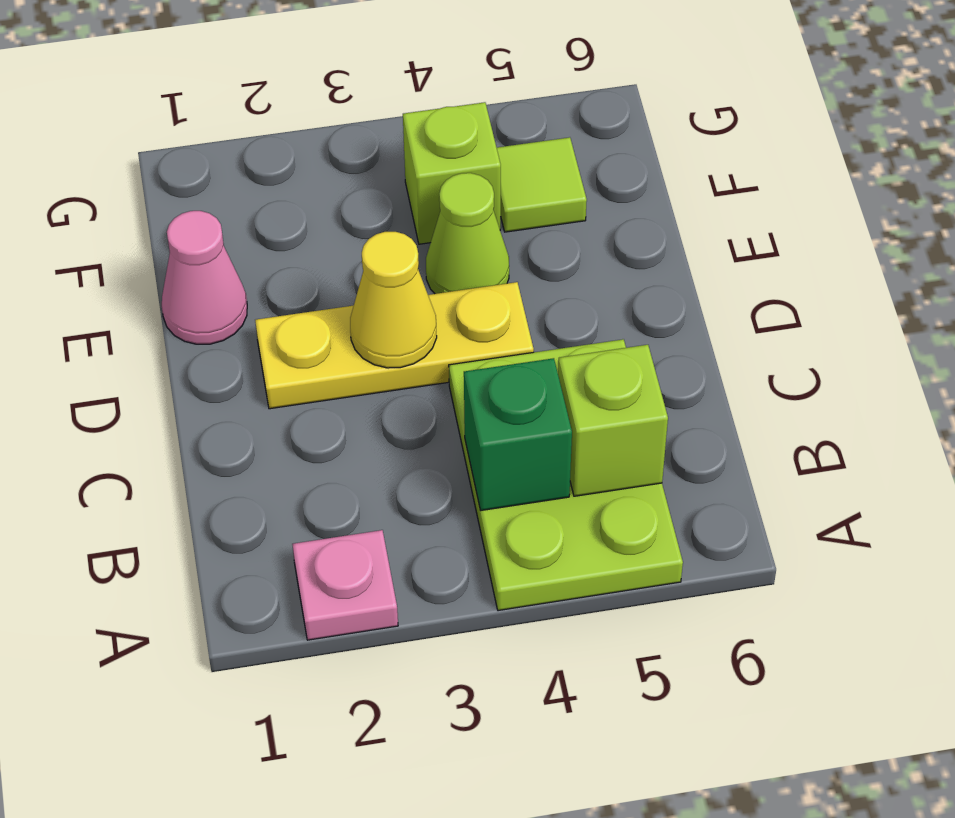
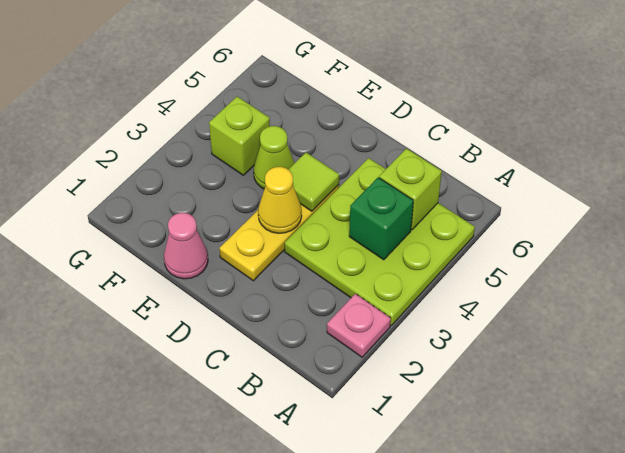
lime 2x3 plate [449,339,683,611] -> lime 3x3 plate [285,158,475,325]
lime 1x1 tile [497,137,587,232] -> lime 1x1 tile moved to [288,153,339,211]

